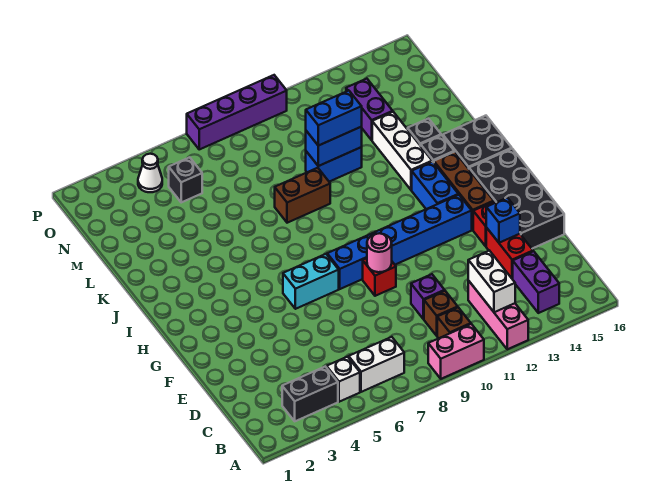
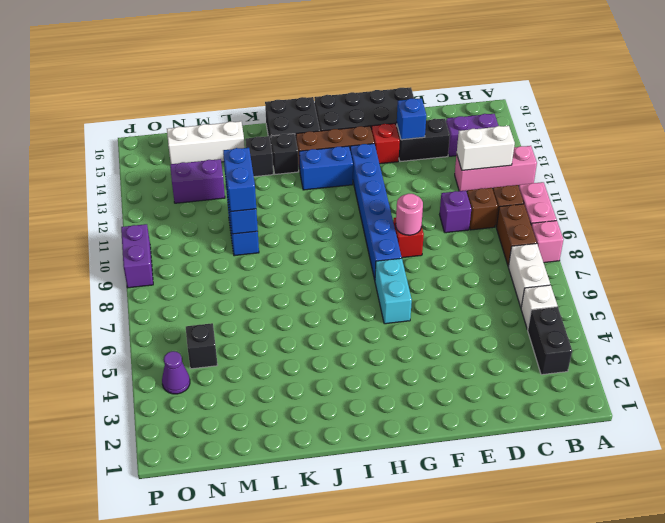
none -> pink 1x1 brick [531,221,563,263]
red 1x2 brick [486,228,533,279] -> black 1x2 brick [396,119,450,162]
white 1x3 brick [372,112,432,190] -> white 1x3 brick moved to [167,121,245,164]
brown 1x2 brick [275,168,330,223] -> brown 1x2 brick moved to [496,204,537,267]
white 1x1 cone [138,154,162,192] -> purple 1x1 cone [162,351,190,394]
purple 1x4 brick [187,75,287,149] -> purple 1x2 brick [121,224,153,288]

